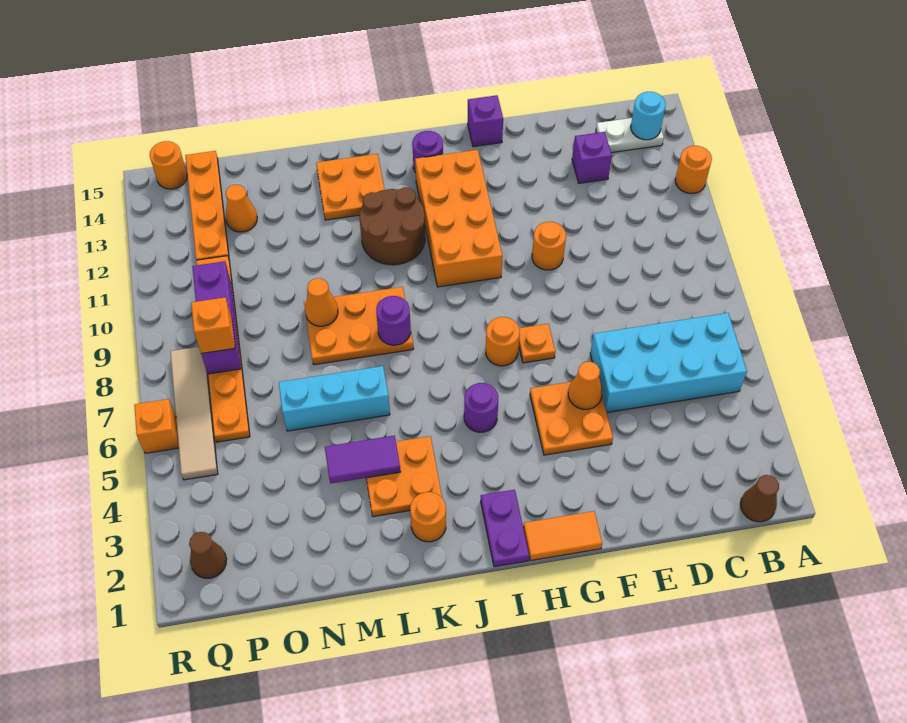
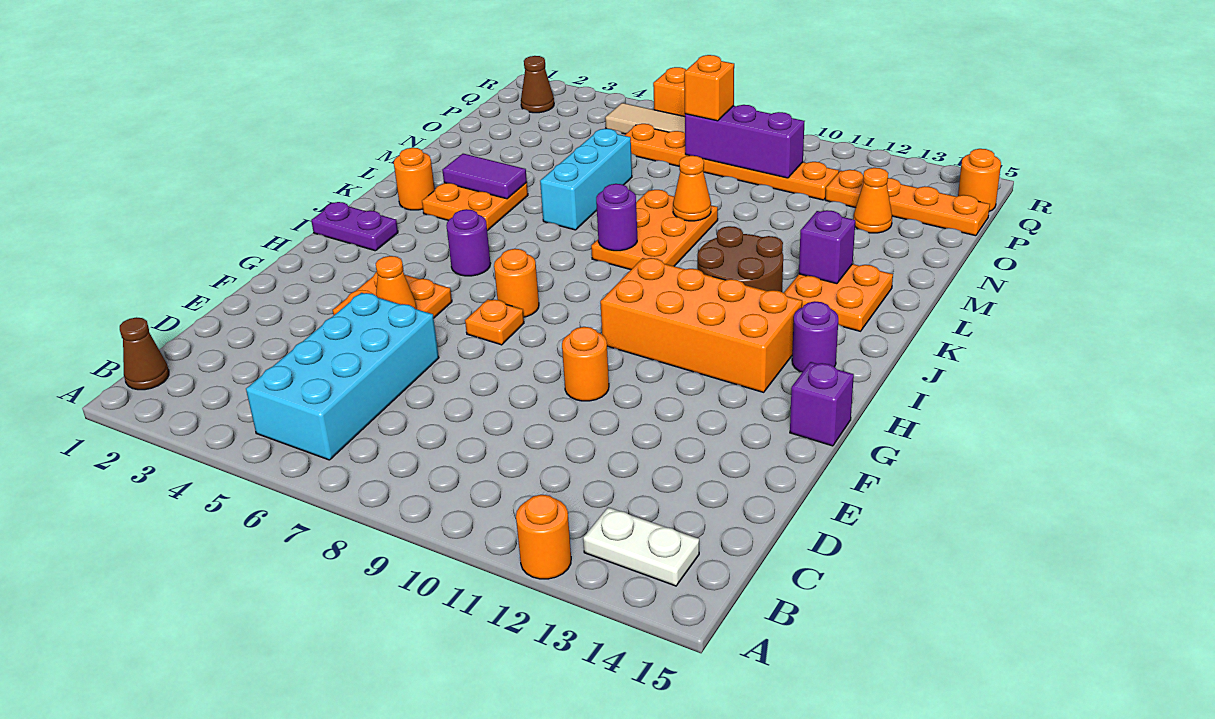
white 1x2 plate [596,118,664,153] -> white 1x2 plate turned to [583,507,699,586]
cyan 1x1 round brick [631,92,666,140] -> none
purple 1x1 brick [572,132,612,183] -> purple 1x1 brick moved to [799,210,855,284]
orange 1x2 tile [523,511,602,560] -> none
purple 1x2 tile [325,436,401,484] -> purple 1x2 tile turned to [442,154,527,199]

